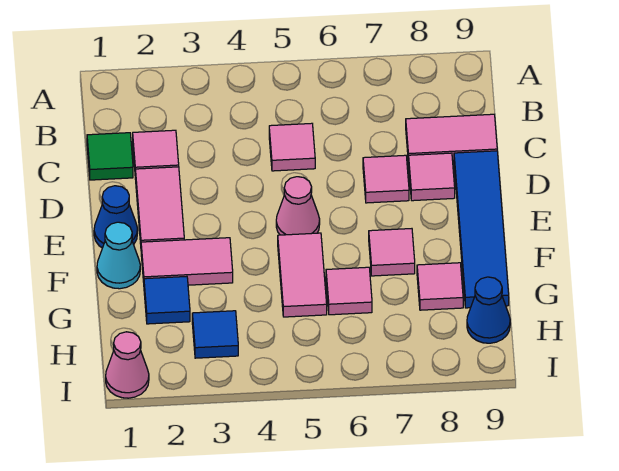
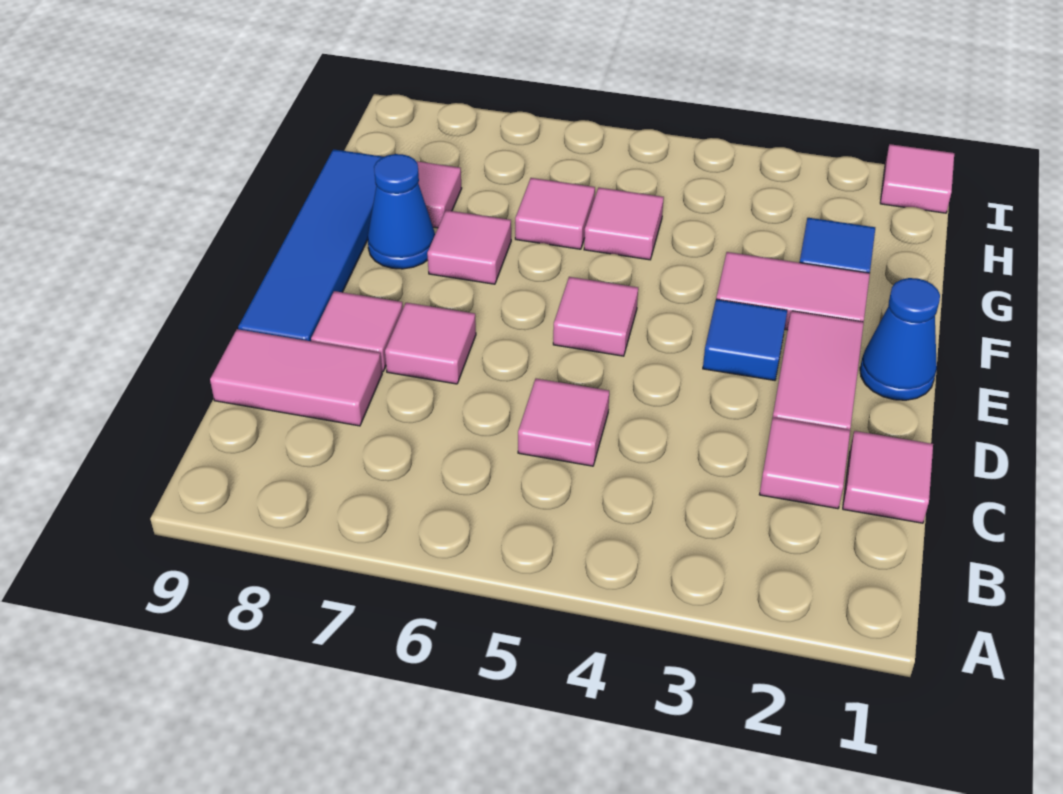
green 1x1 tile [87,133,133,180] -> pink 1x1 tile [843,431,933,523]
pink 1x1 cone [276,177,320,235] -> pink 1x1 tile [553,277,638,356]
cyan 1x1 cone [97,222,140,289] -> none
pink 1x2 tile [278,233,327,317] -> pink 1x1 tile [584,188,664,260]
blue 1x1 tile [192,311,238,358] -> blue 1x1 tile moved to [703,299,787,380]
blue 1x1 cone [467,277,510,343] -> blue 1x1 cone moved to [368,154,435,269]
pink 1x1 cone [106,332,149,398] -> pink 1x1 tile [880,144,954,213]

